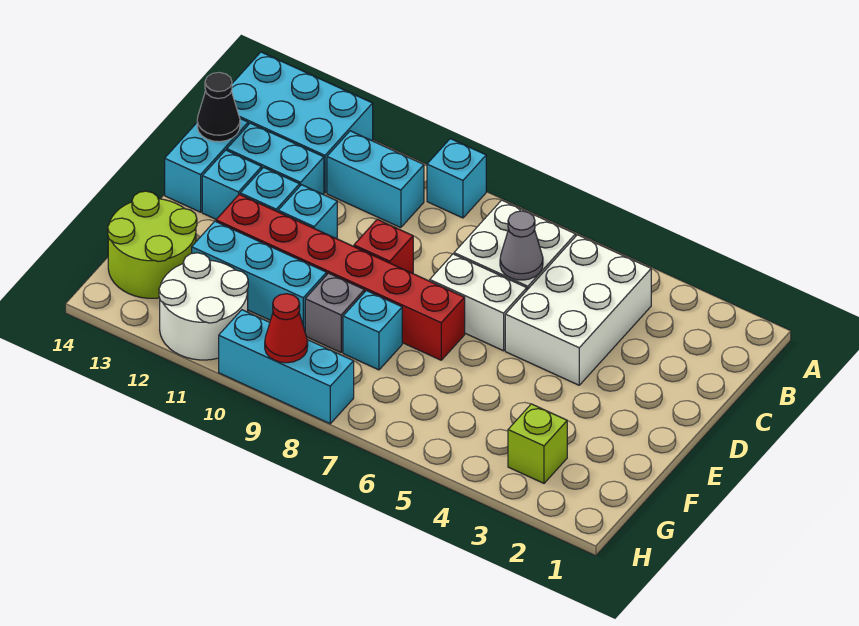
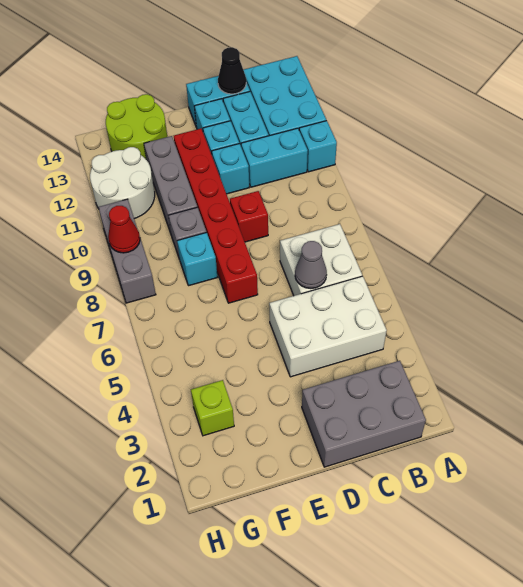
cyan 1x1 brick [427,139,486,218] -> cyan 1x1 brick moved to [299,121,337,172]
none -> grey 2x3 brick [302,361,426,467]
cyan 1x2 brick [327,131,424,228] -> cyan 1x2 brick turned to [241,128,308,187]
white 1x2 brick [430,254,527,351] -> none
cyan 1x3 brick [192,221,327,330] -> grey 1x3 brick [144,136,197,233]
cyan 1x3 brick [219,310,354,424] -> grey 1x3 brick [98,199,156,303]

